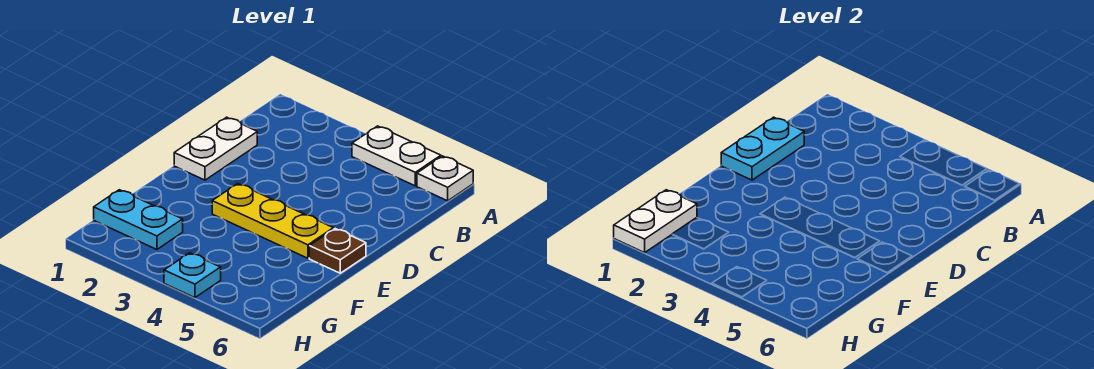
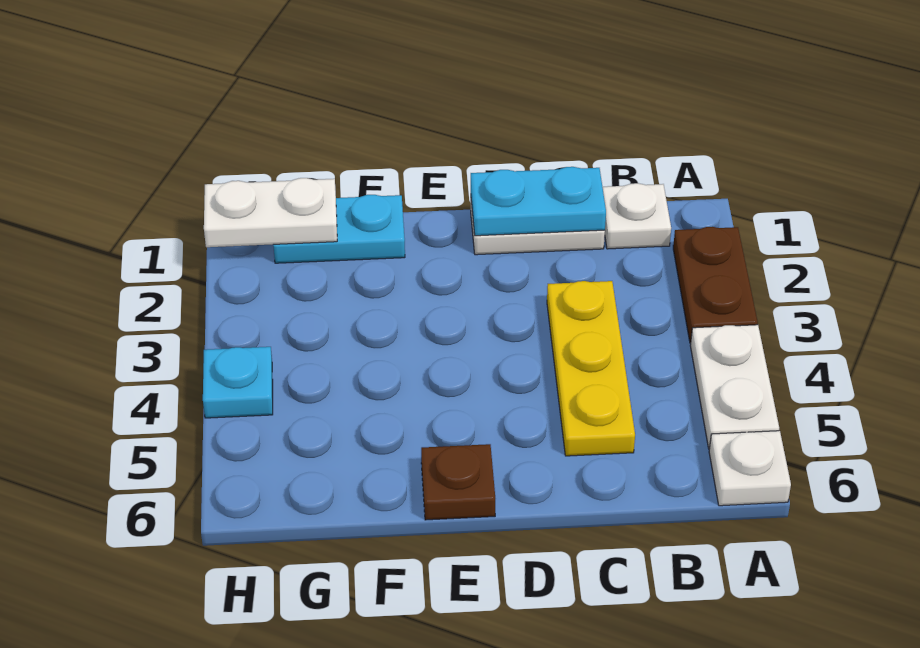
none -> brown 1x2 plate [673,227,758,343]
none -> white 1x1 plate [603,183,671,249]
yellow 1x3 plate [212,184,333,258] -> yellow 1x3 plate moved to [547,281,635,456]
cyan 1x2 plate [94,190,183,249] -> cyan 1x2 plate turned to [273,195,405,263]

